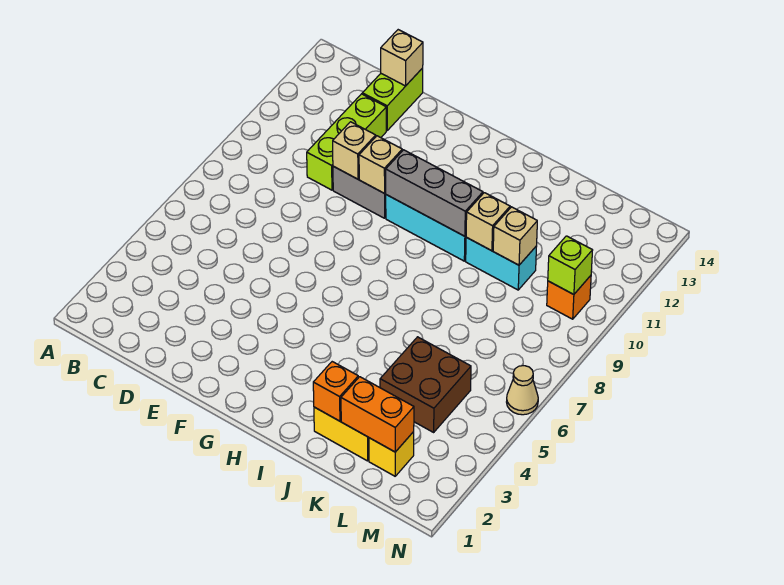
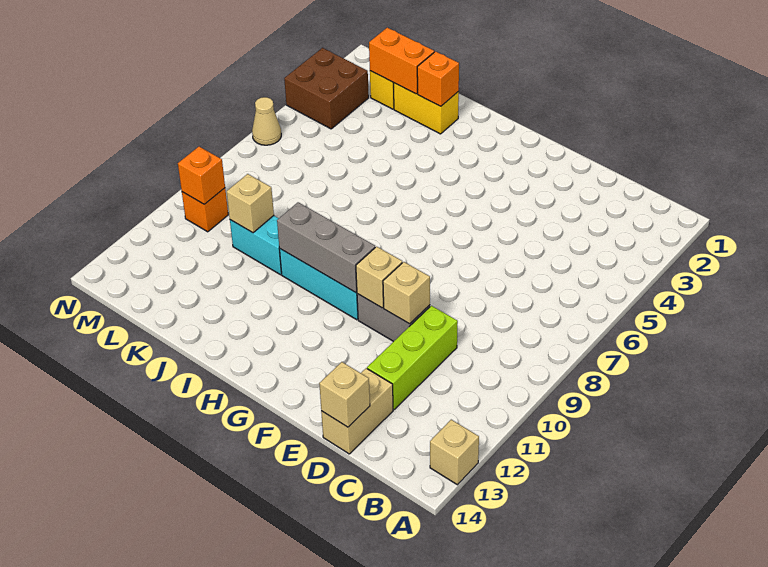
lime 1x2 brick [362,68,423,130] -> tan 1x2 brick [321,368,393,454]
tan 1x1 brick [466,193,510,251] -> tan 1x1 brick moved to [430,420,479,485]
brown 2x2 brick [380,337,471,432] -> brown 2x2 brick moved to [284,48,369,129]
lime 1x1 brick [548,236,593,295] -> orange 1x1 brick [178,147,225,204]

